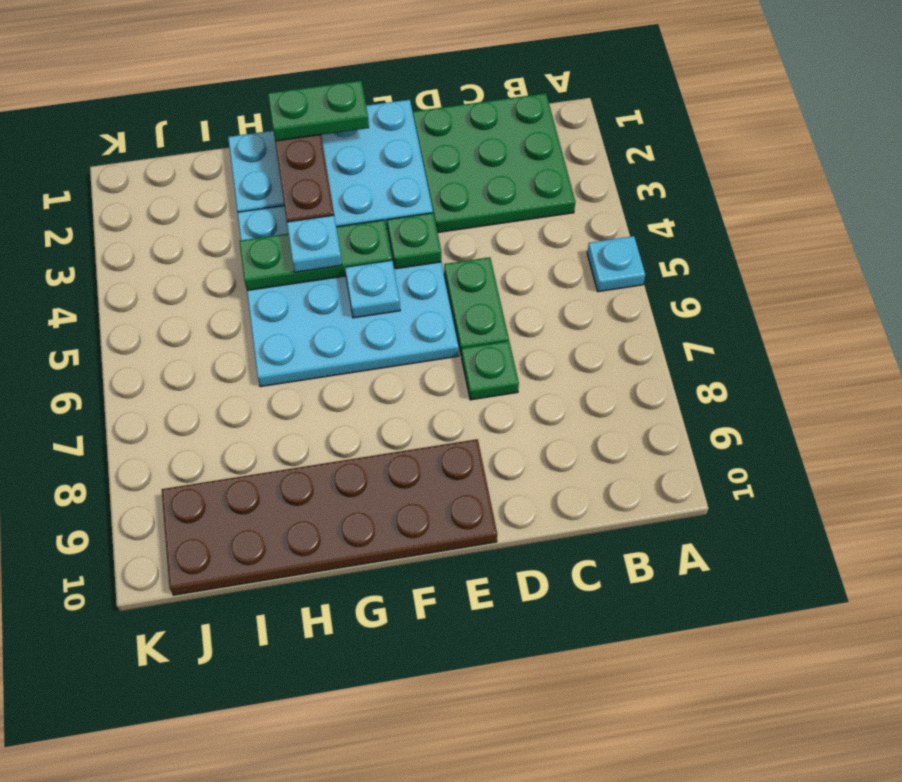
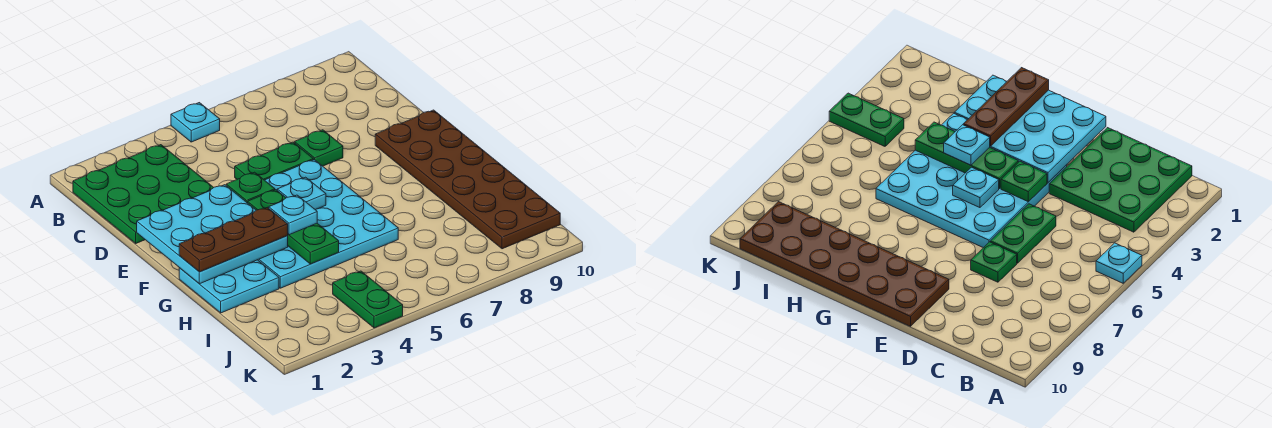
green 1x2 plate [268,81,369,141] -> green 1x2 plate moved to [333,271,403,328]

